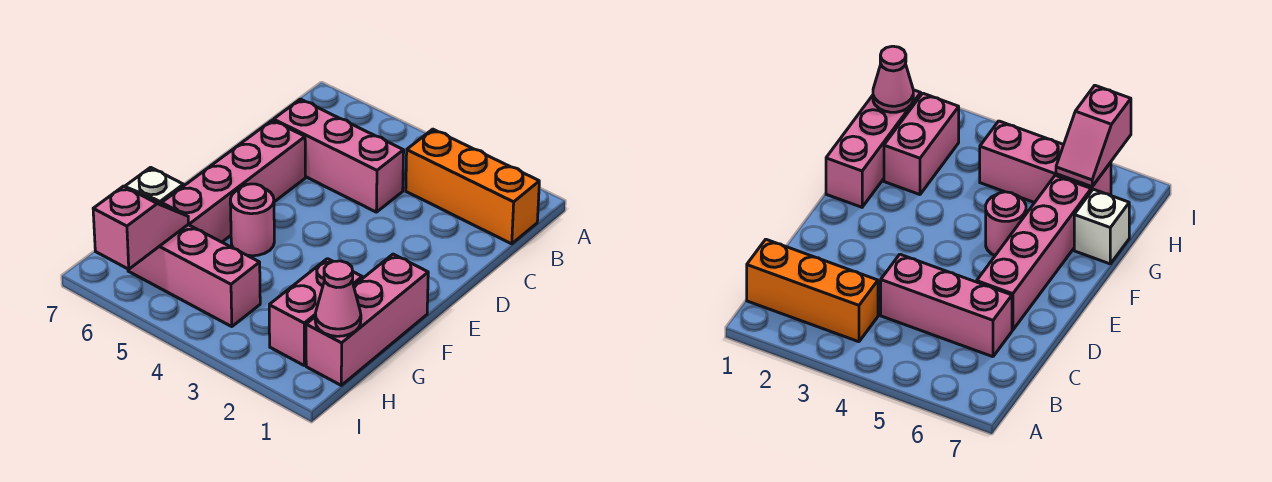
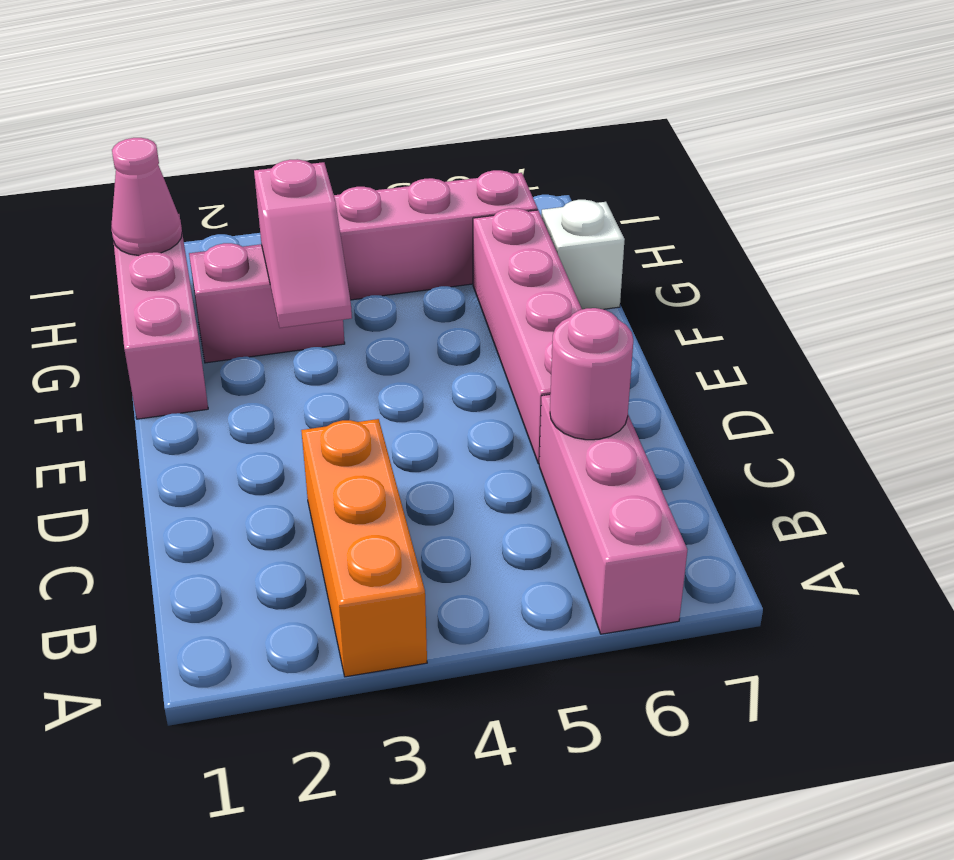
orange 1x3 brick [406,129,539,244] -> orange 1x3 brick turned to [301,419,427,677]
pink 1x3 brick [274,99,404,212] -> pink 1x3 brick turned to [539,395,687,634]
pink 1x1 round brick [230,184,274,256] -> pink 1x1 round brick moved to [550,308,633,440]
pink 1x2 brick [269,259,362,365] -> pink 1x2 brick turned to [189,243,345,363]
pink 1x2 slope [93,186,188,269] -> pink 1x2 slope moved to [254,159,352,328]

